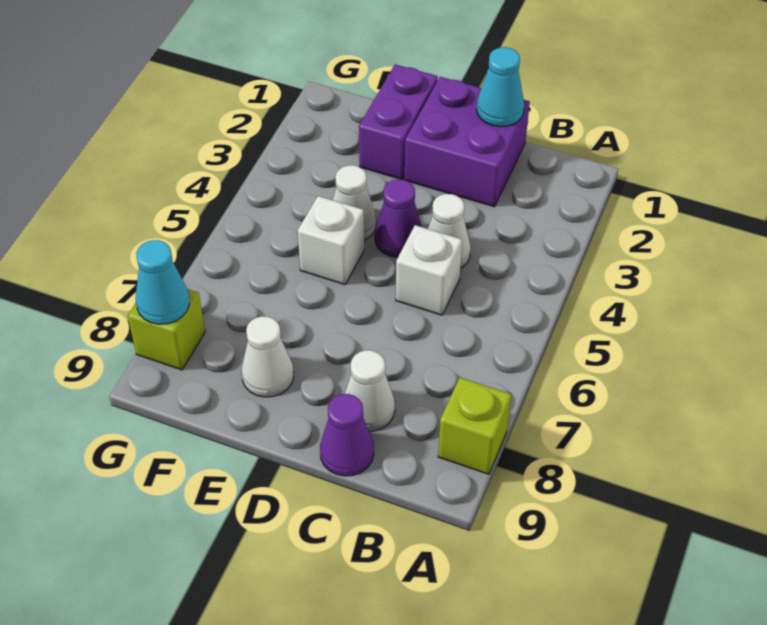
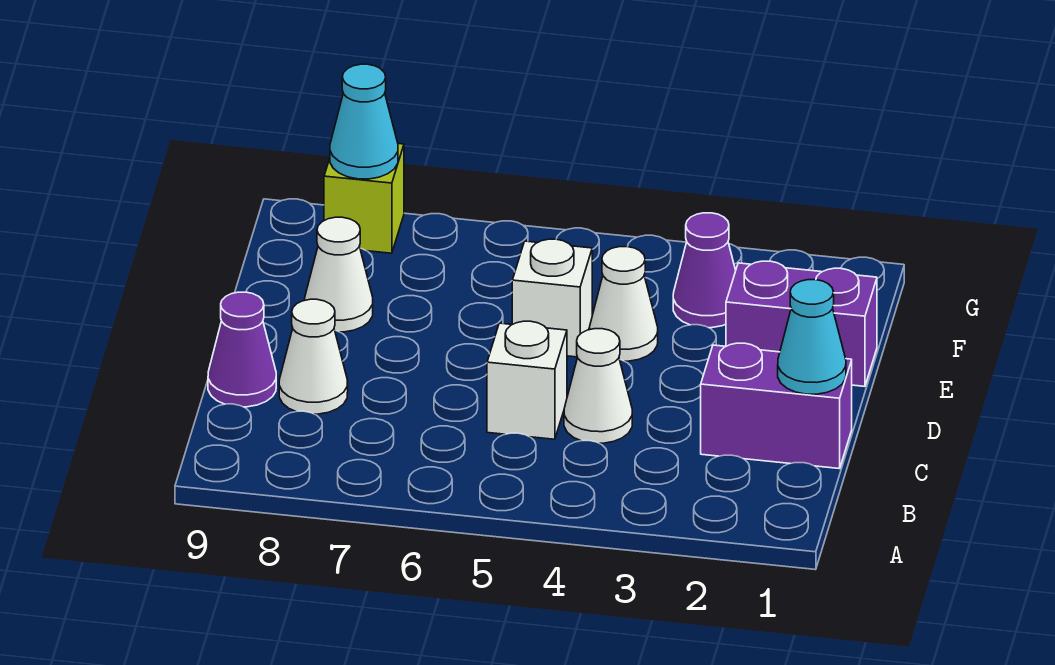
lime 1x1 brick [438,378,511,474] -> none
purple 2x2 brick [405,77,530,207] -> purple 1x2 brick [701,343,852,469]
purple 1x1 cone [375,179,422,257] -> purple 1x1 cone moved to [673,213,736,328]

